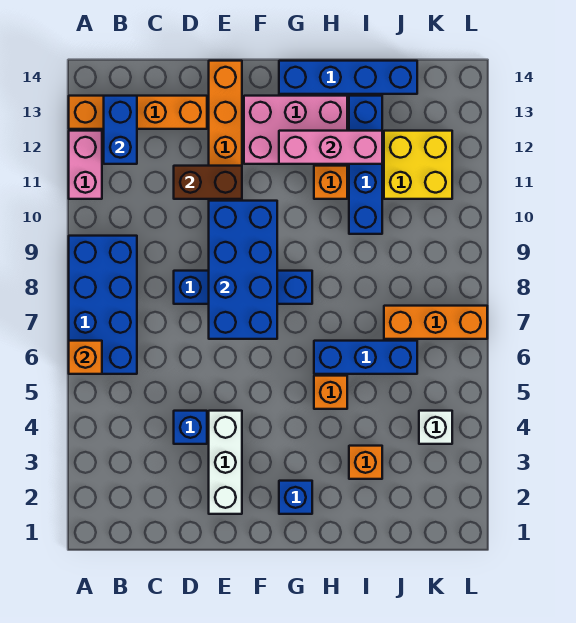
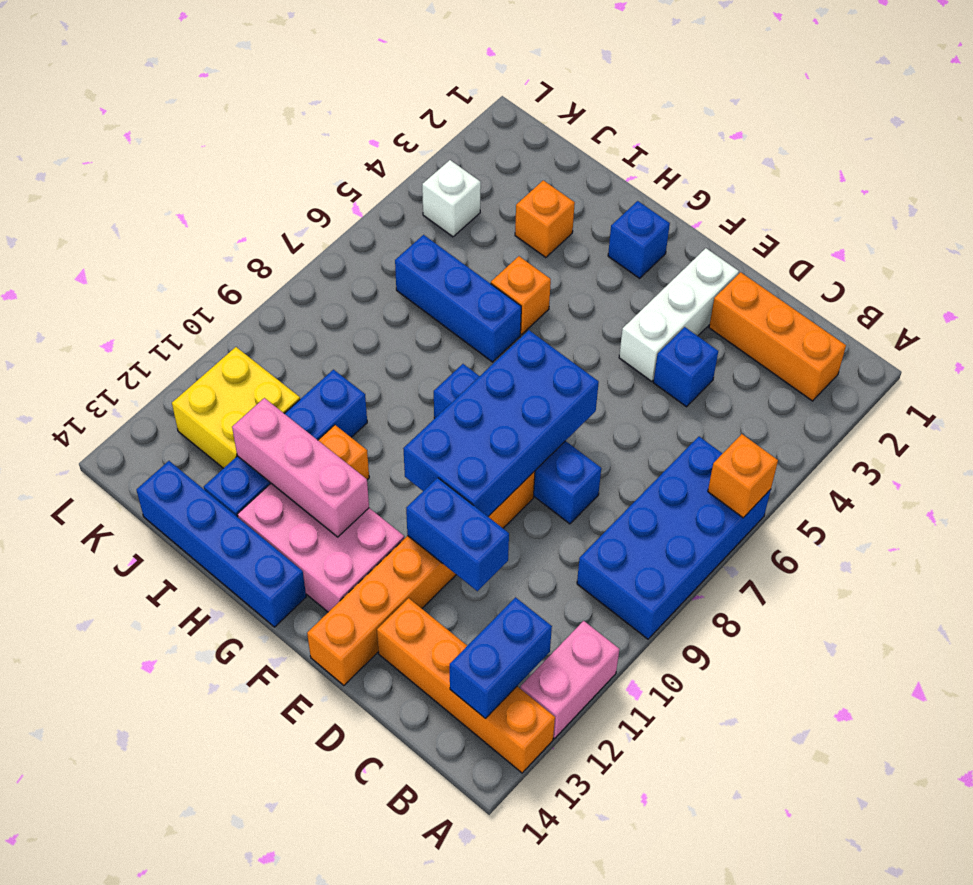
brown 1x2 brick [174,166,242,199] -> blue 1x2 brick [406,478,509,591]
orange 1x3 brick [384,306,487,339] -> orange 1x3 brick moved to [709,272,846,401]

